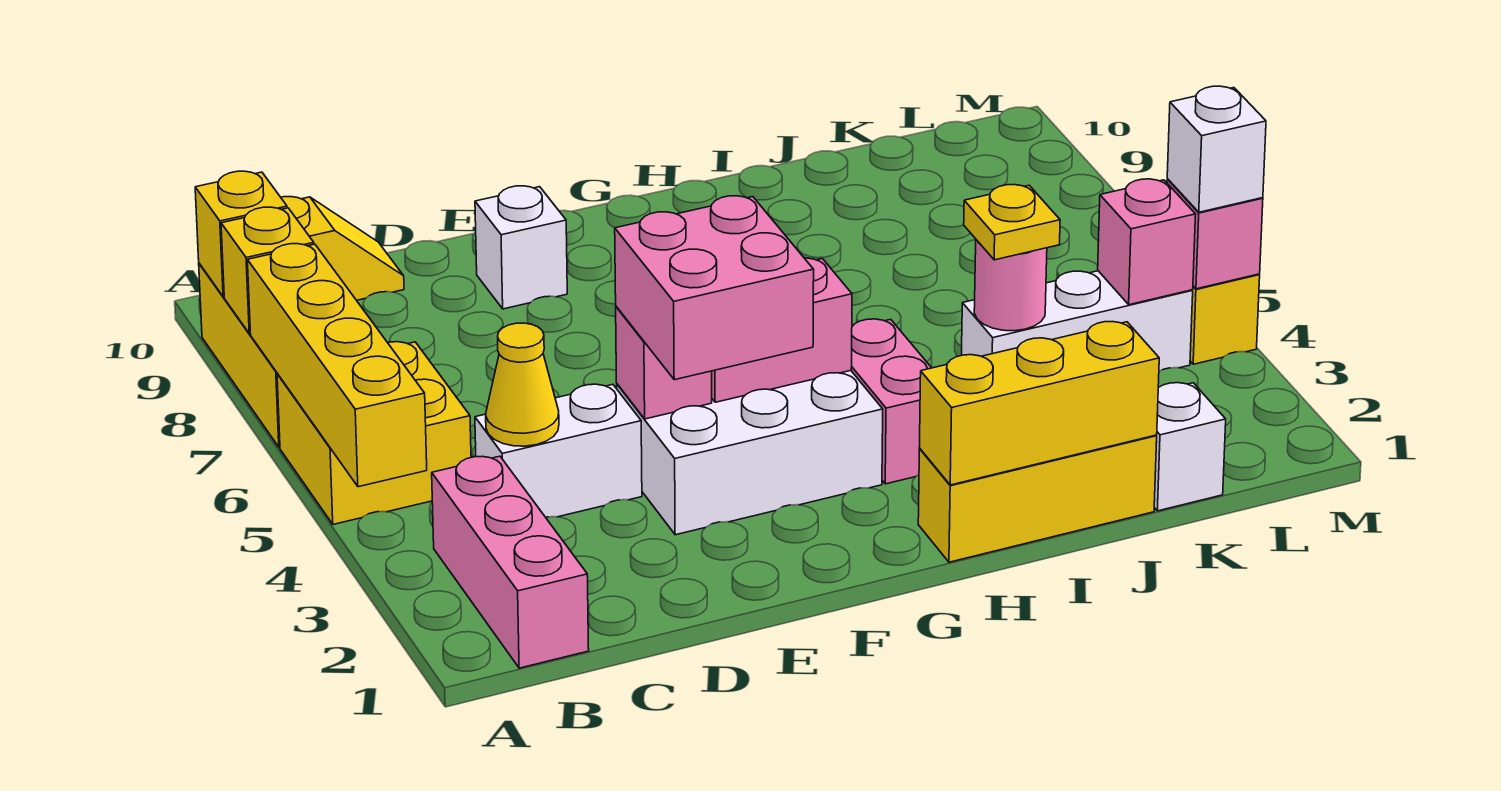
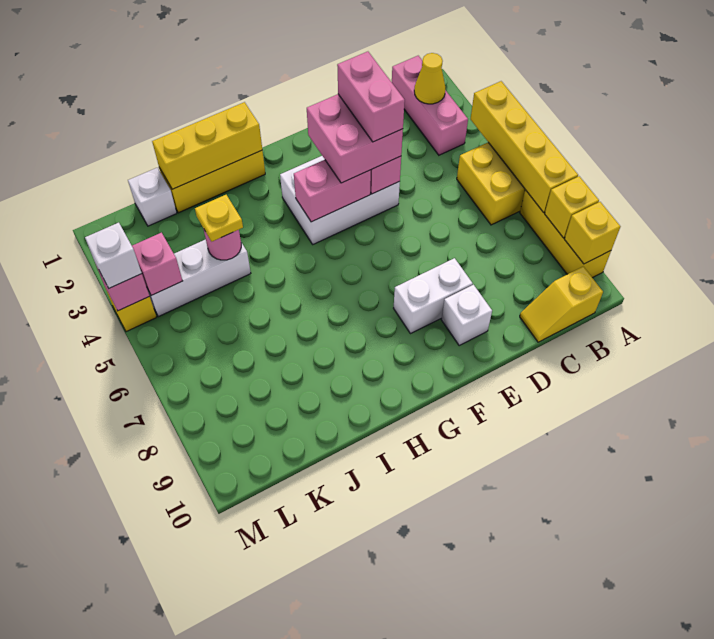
white 1x2 brick [475,384,642,517] -> white 1x2 brick moved to [394,258,473,334]
yellow 1x1 cone [486,323,559,446] -> yellow 1x1 cone moved to [414,53,445,104]
pink 1x2 brick [851,319,931,484] -> pink 1x2 brick moved to [337,52,405,142]

